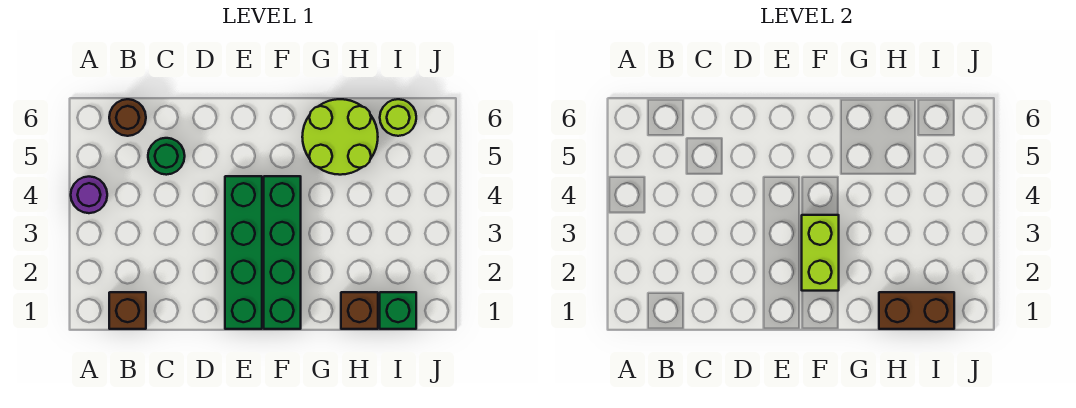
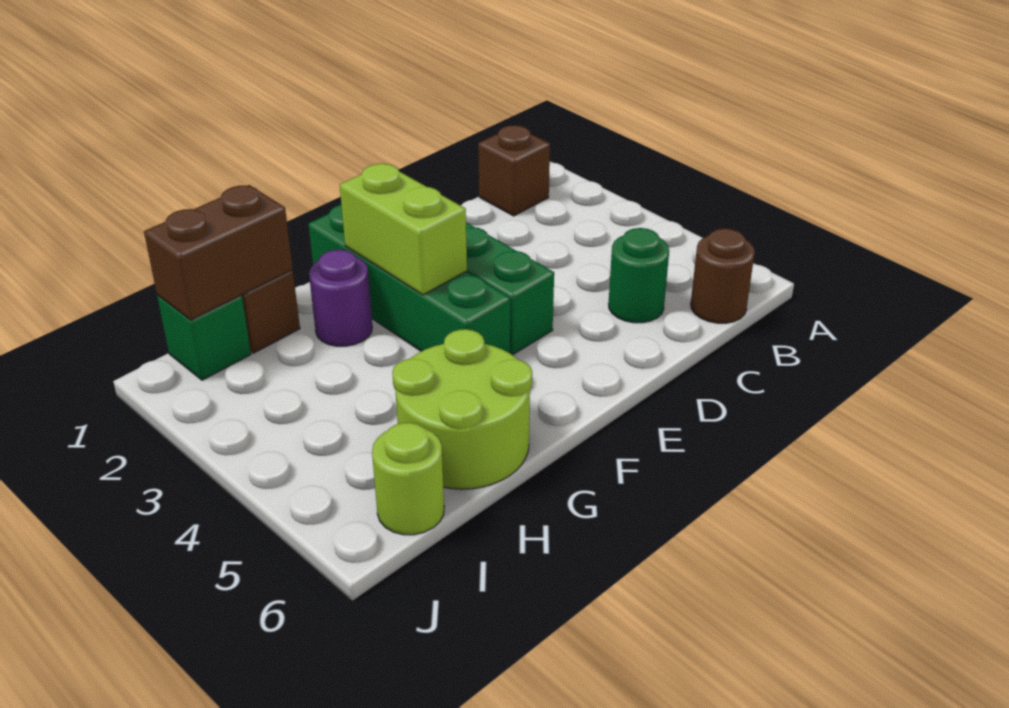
purple 1x1 round brick [71,177,107,213] -> purple 1x1 round brick moved to [309,250,372,346]

